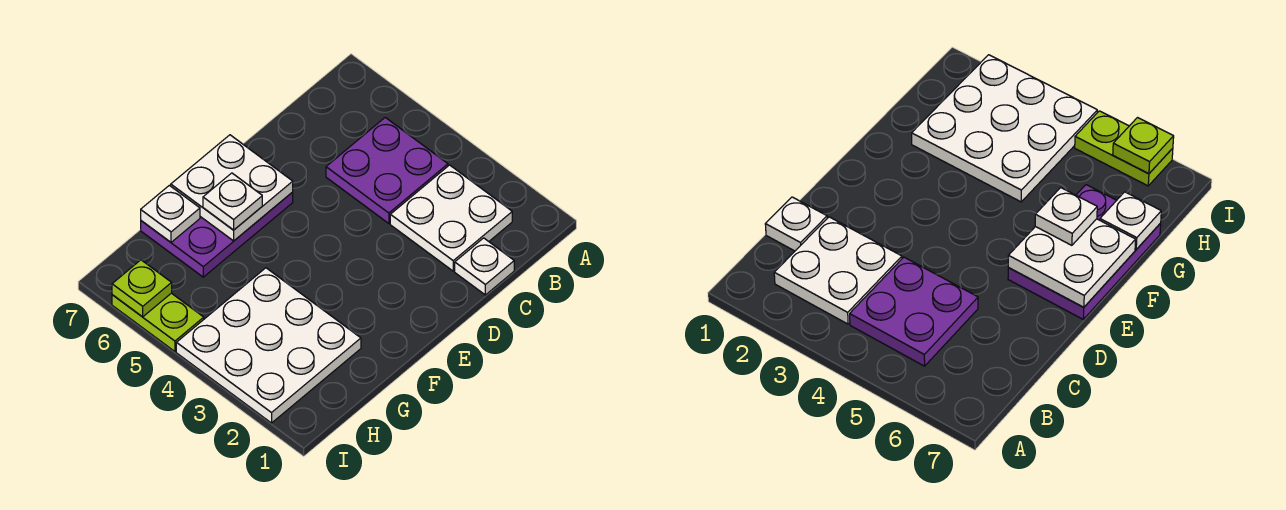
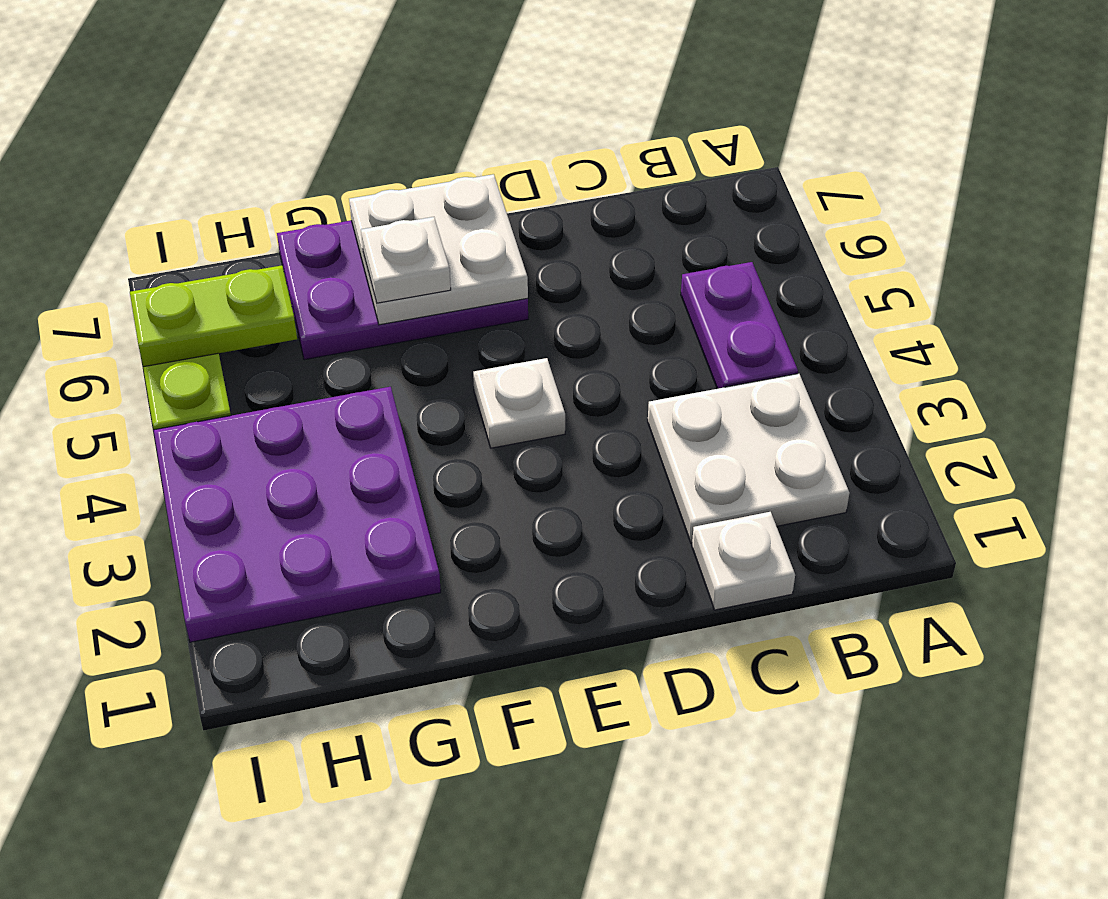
purple 2x2 plate [326,118,448,223] -> purple 1x2 plate [681,262,798,389]
white 3x3 plate [176,268,361,423] -> purple 3x3 plate [154,387,441,642]
white 1x1 plate [141,185,200,242] -> white 1x1 plate moved to [473,358,565,448]
lime 1x1 plate [112,260,172,317] -> lime 1x2 plate [130,265,297,367]

